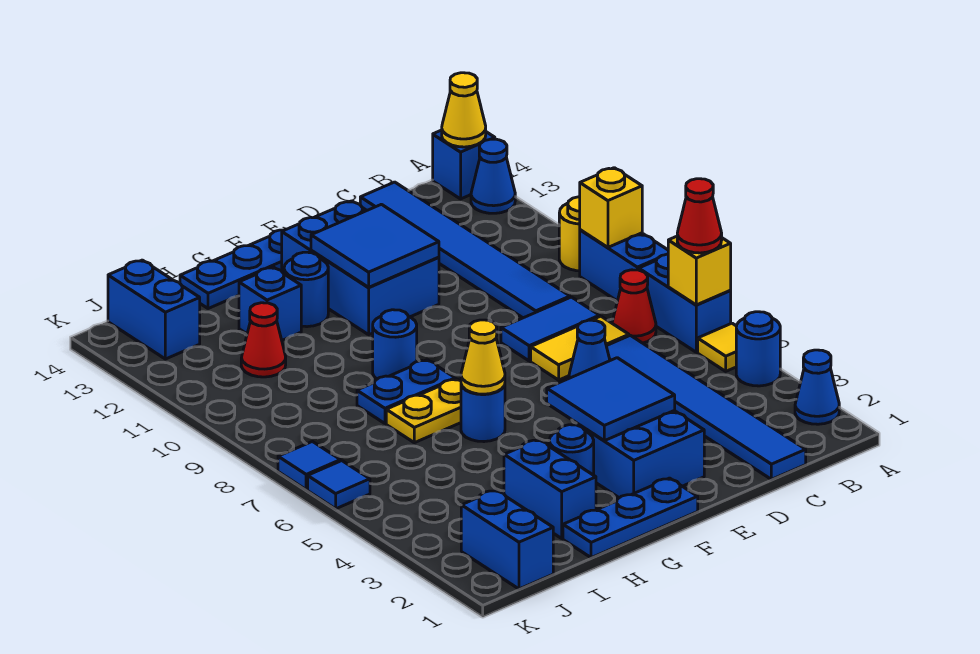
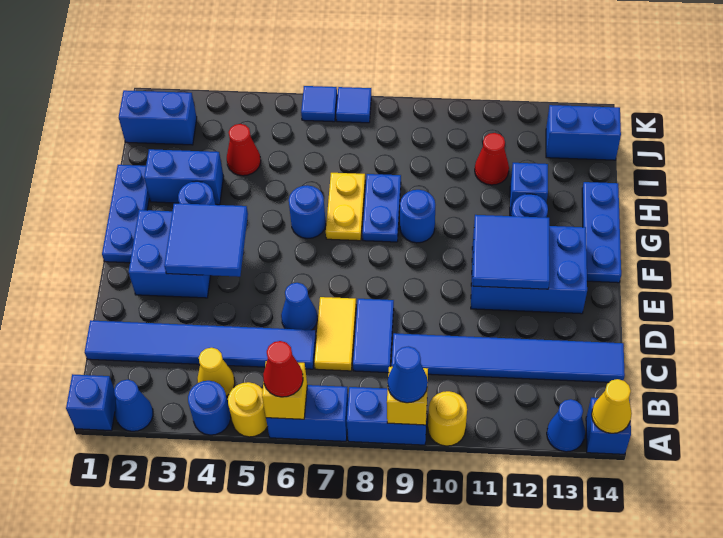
none -> blue 1x1 brick [66,374,116,431]
yellow 1x1 tile [698,323,736,371] -> yellow 1x1 round brick [228,382,268,437]
none -> blue 1x1 cone [388,346,428,403]
red 1x1 cone [612,270,656,343] -> red 1x1 cone moved to [227,124,261,176]
yellow 1x1 cone [461,320,505,394] -> yellow 1x1 cone moved to [197,348,235,396]

